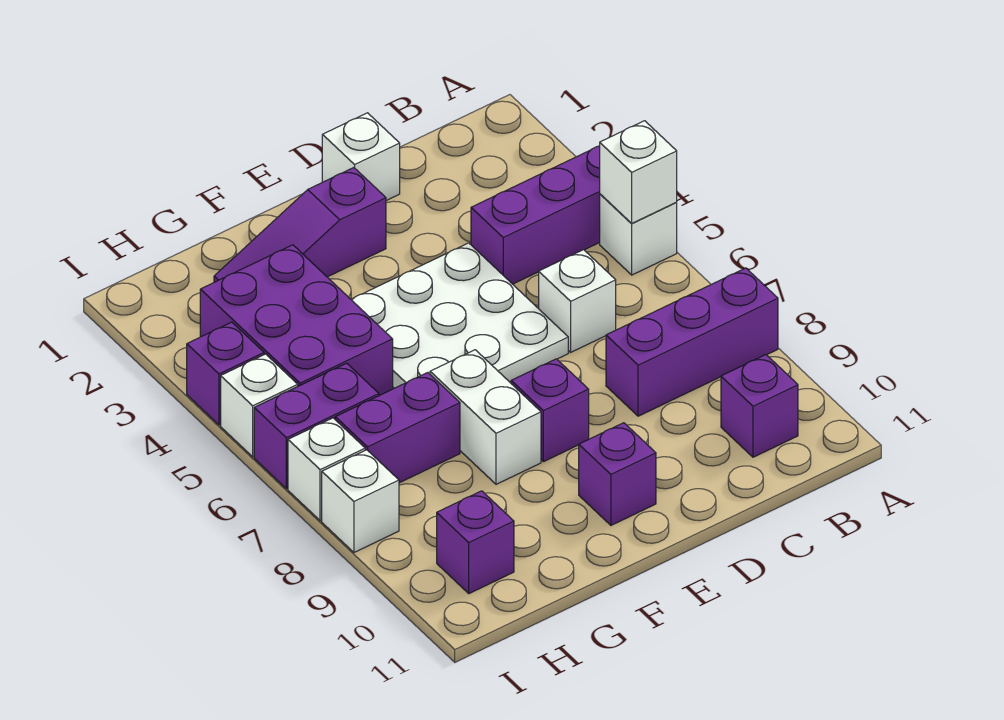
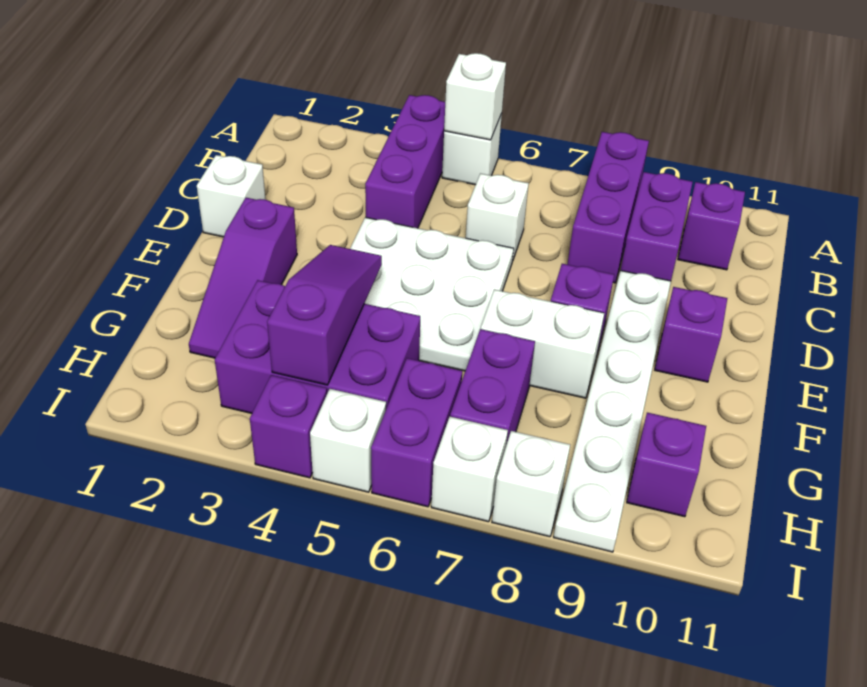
none -> purple 1x2 brick [621,172,693,281]
none -> white 1x6 plate [554,271,671,552]
none -> purple 1x3 slope [267,245,382,385]

